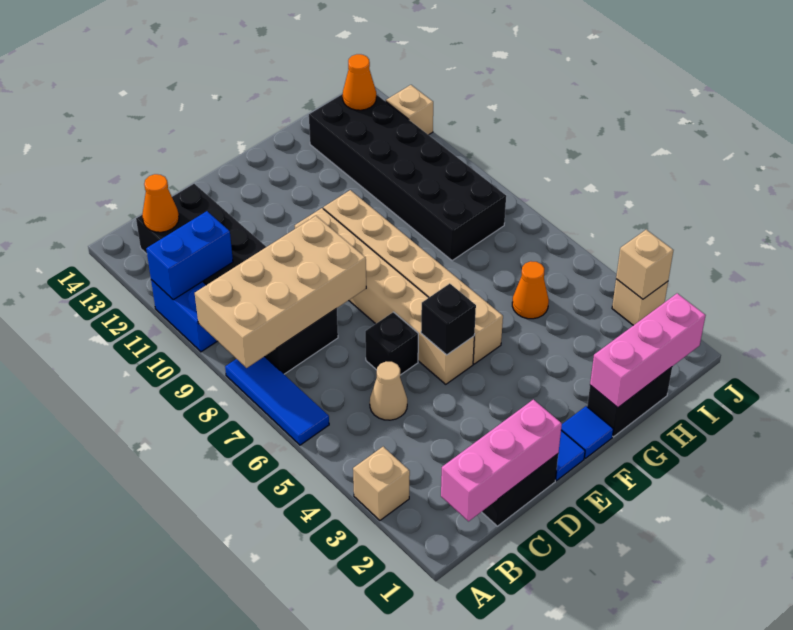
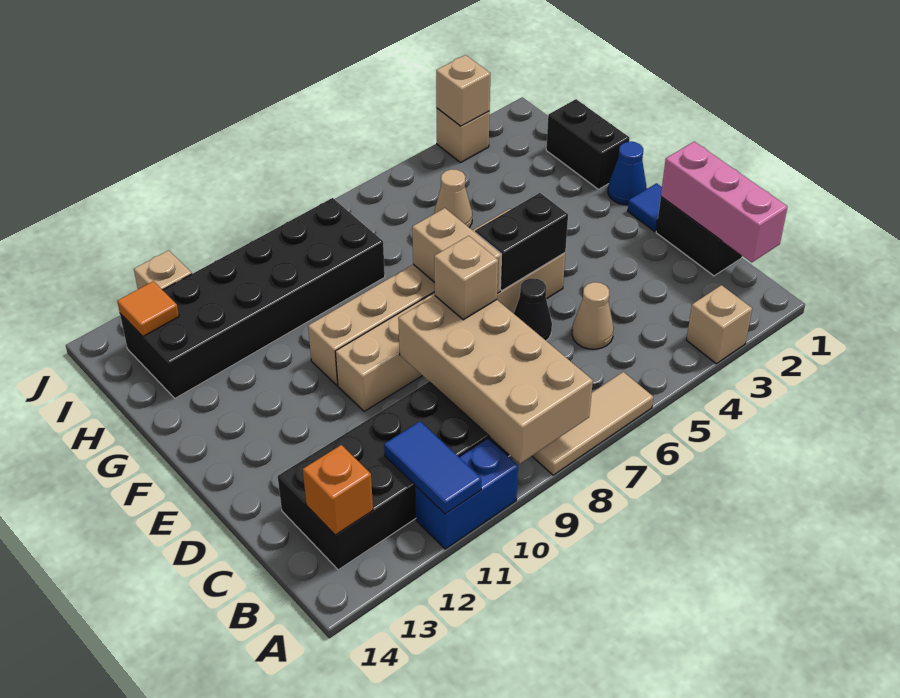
blue 1x3 tile [225,356,329,445] -> tan 1x3 tile [532,372,653,475]
blue 1x2 brick [146,211,233,300] -> blue 1x2 tile [384,421,481,514]
orange 1x1 cone [142,174,179,232] -> orange 1x1 brick [303,445,373,535]
black 1x1 brick [365,312,418,375] -> black 1x1 cone [514,278,552,340]
none -> tan 1x1 brick [434,236,498,320]
black 1x1 brick [421,284,476,355] -> black 1x2 brick [475,193,568,291]
none -> tan 1x2 brick [412,208,502,293]
blue 1x1 tile [561,406,613,458] -> blue 1x1 cone [608,142,646,205]
pink 1x3 brick [590,293,706,408] -> none
orange 1x1 cone [512,261,549,319] -> tan 1x1 cone [434,169,472,227]
orange 1x1 cone [343,54,376,110] -> orange 1x1 tile [117,281,179,336]

